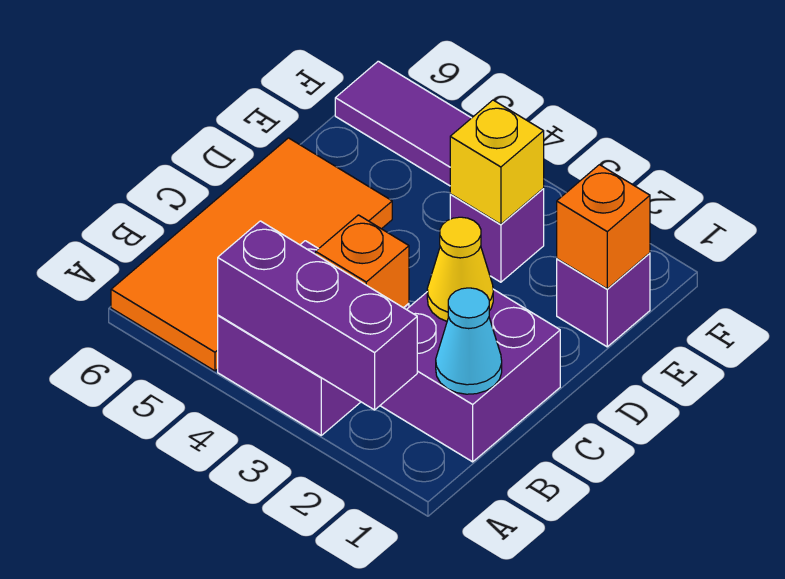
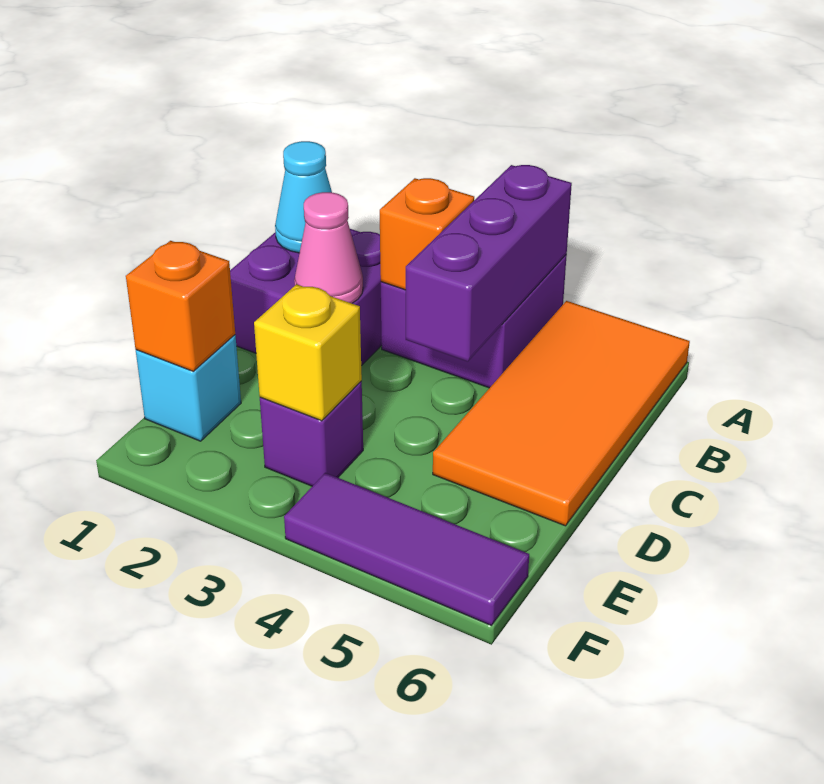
purple 1x3 brick [218,221,417,410] -> purple 1x3 brick turned to [406,165,572,362]
yellow 1x1 cone [427,217,493,321] -> pink 1x1 cone [294,192,363,303]
purple 1x1 brick [557,253,650,347] -> cyan 1x1 brick [136,335,241,441]

